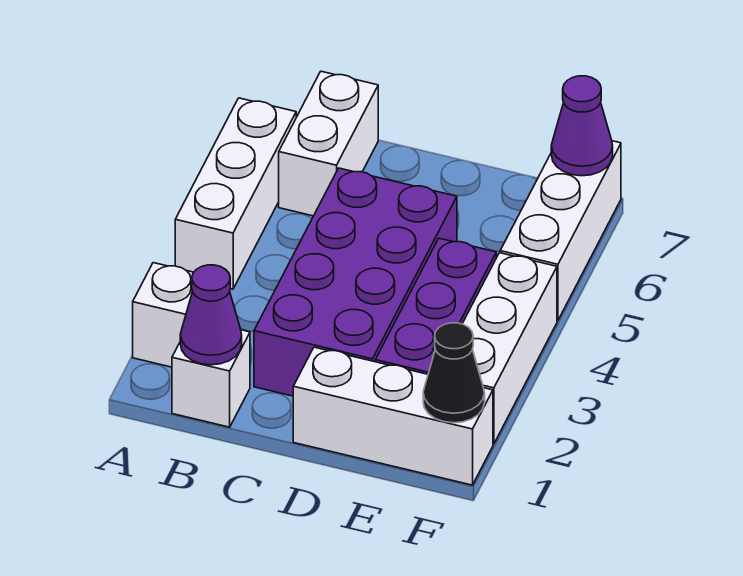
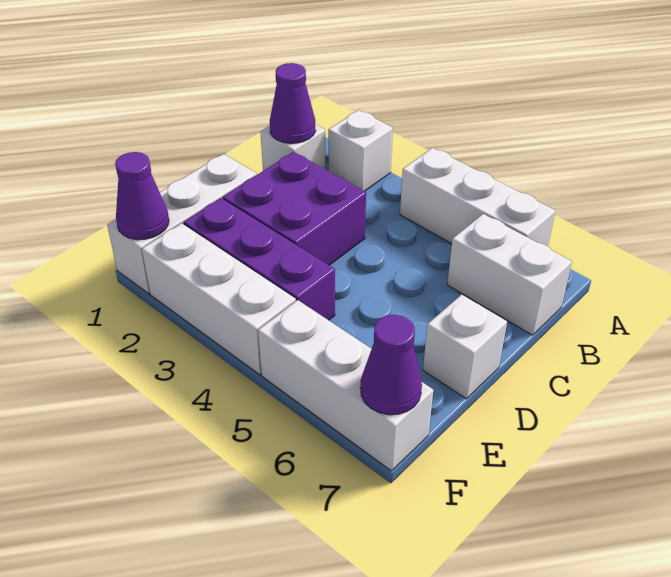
purple 2x4 brick [254,168,457,396] -> purple 2x2 brick [223,152,366,265]
none -> white 1x1 brick [423,295,507,399]
black 1x1 cone [423,323,485,423] -> purple 1x1 cone [115,152,169,240]

